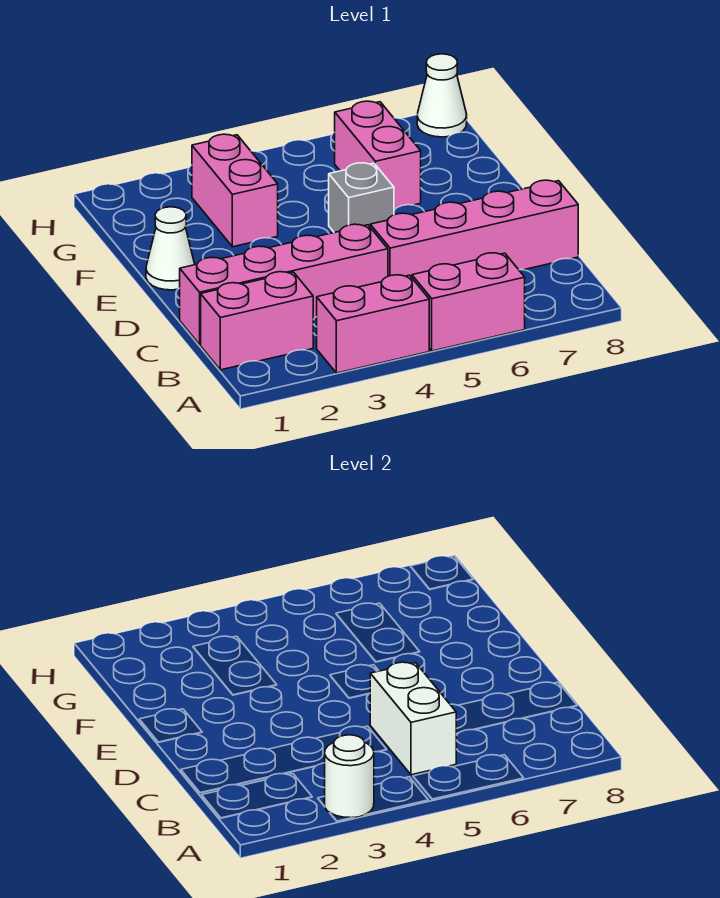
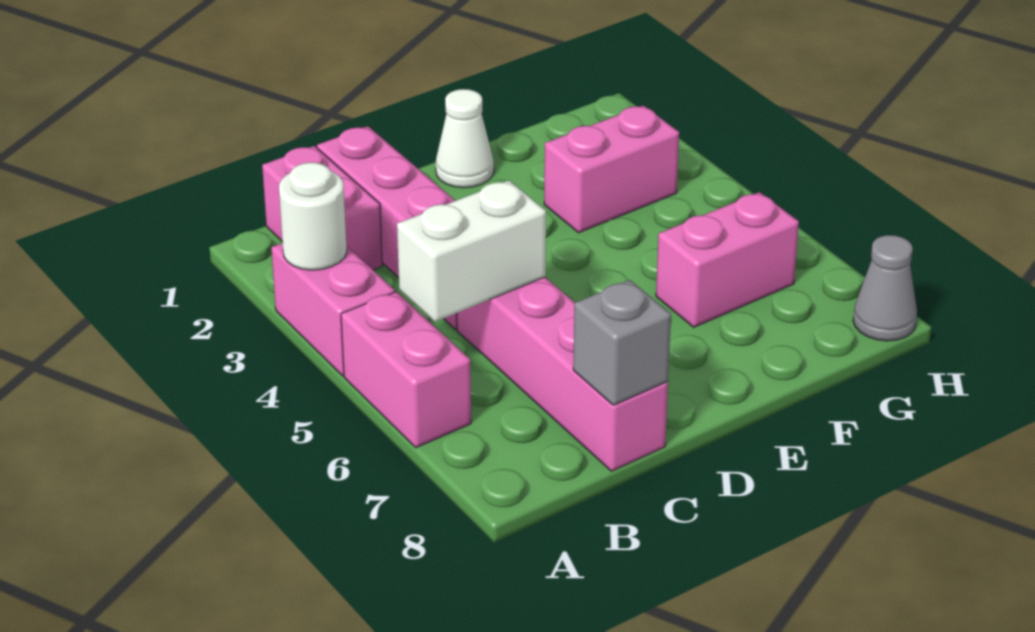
grey 1x1 brick [329,163,394,232] -> grey 1x1 brick moved to [573,280,671,405]
white 1x1 cone [417,54,467,137] -> grey 1x1 cone [853,235,917,341]

